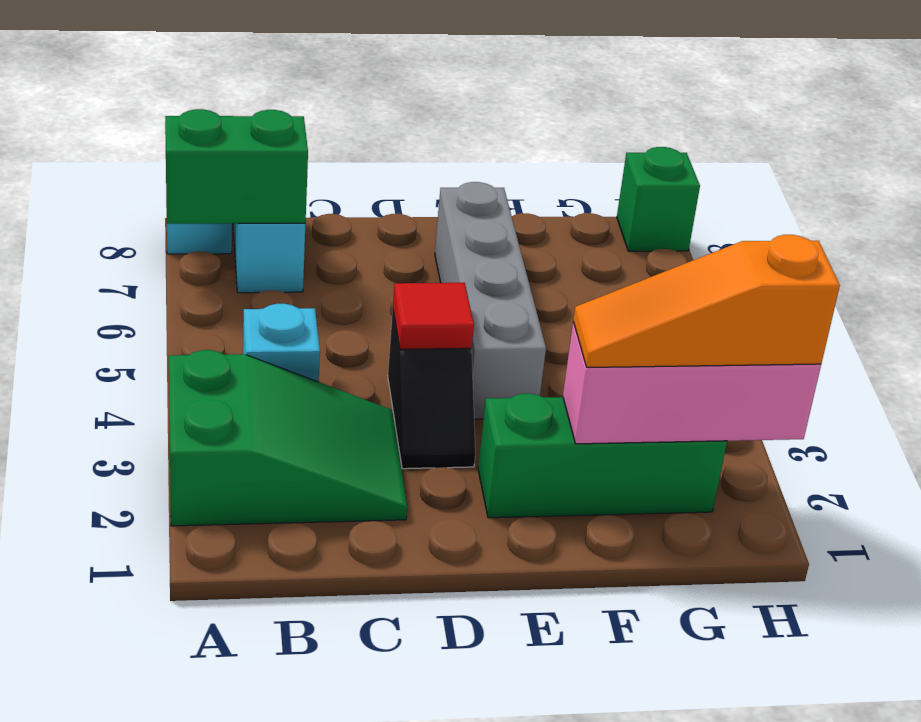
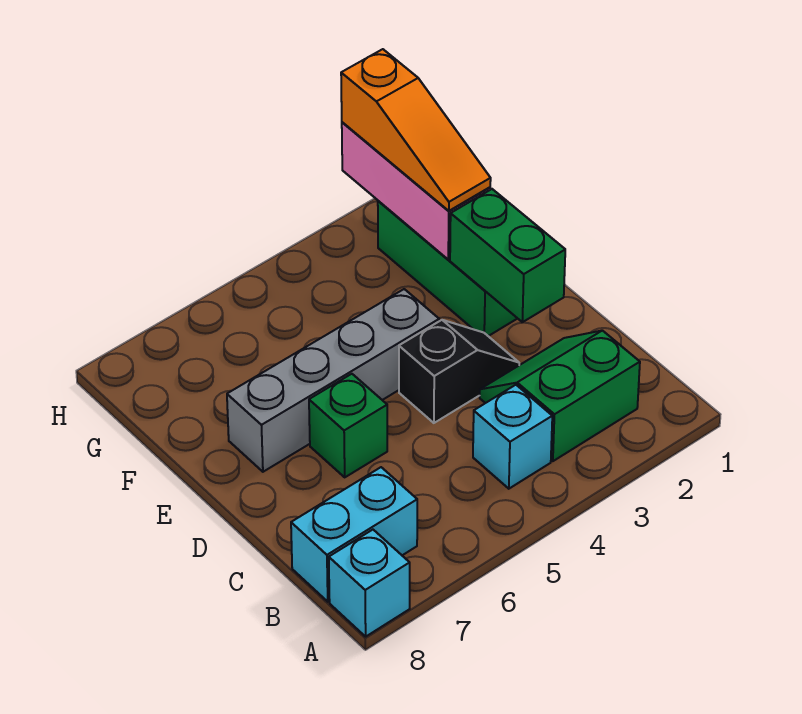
green 2x3 slope [169,350,407,526] -> green 2x2 slope [480,330,640,461]
green 1x2 brick [165,109,308,224] -> green 1x2 brick moved to [450,189,565,322]
red 1x1 tile [393,283,474,349] -> none
green 1x1 brick [617,147,700,251] -> green 1x1 brick moved to [309,374,387,477]

